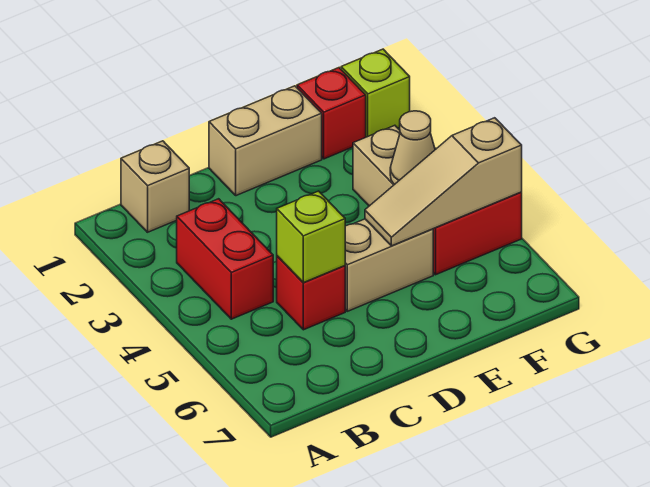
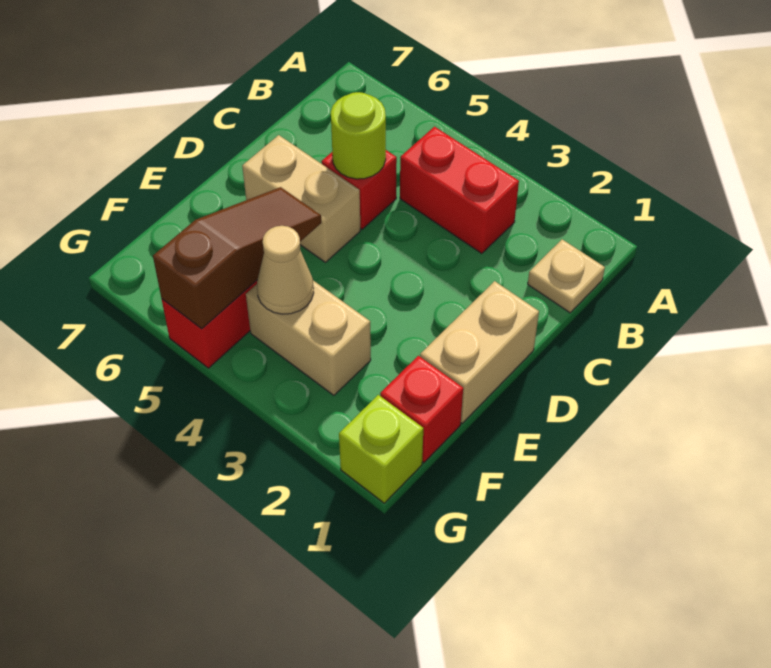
tan 1x1 brick [121,141,189,232] -> tan 1x1 plate [528,239,605,313]
lime 1x1 brick [277,191,345,283] -> lime 1x1 round brick [331,92,386,179]
tan 1x2 brick [345,219,433,311] -> tan 1x2 brick turned to [242,135,360,262]
tan 1x3 slope [365,118,522,246] -> brown 1x3 slope [153,187,321,329]

